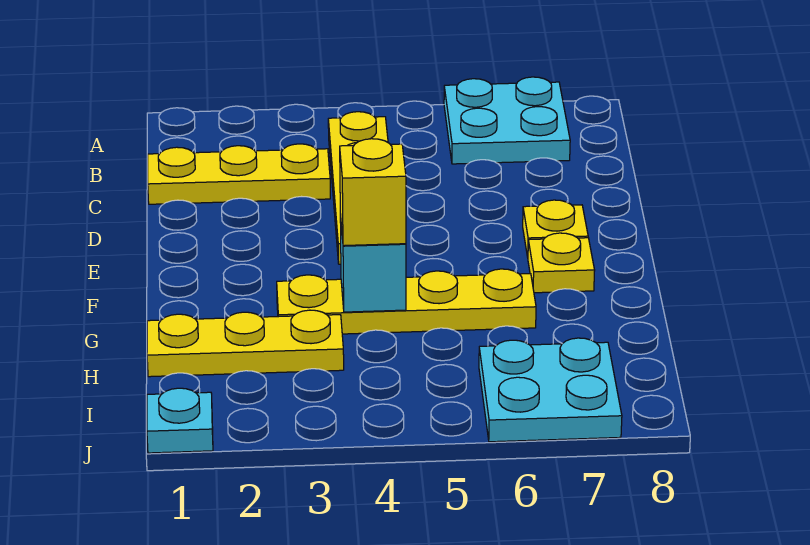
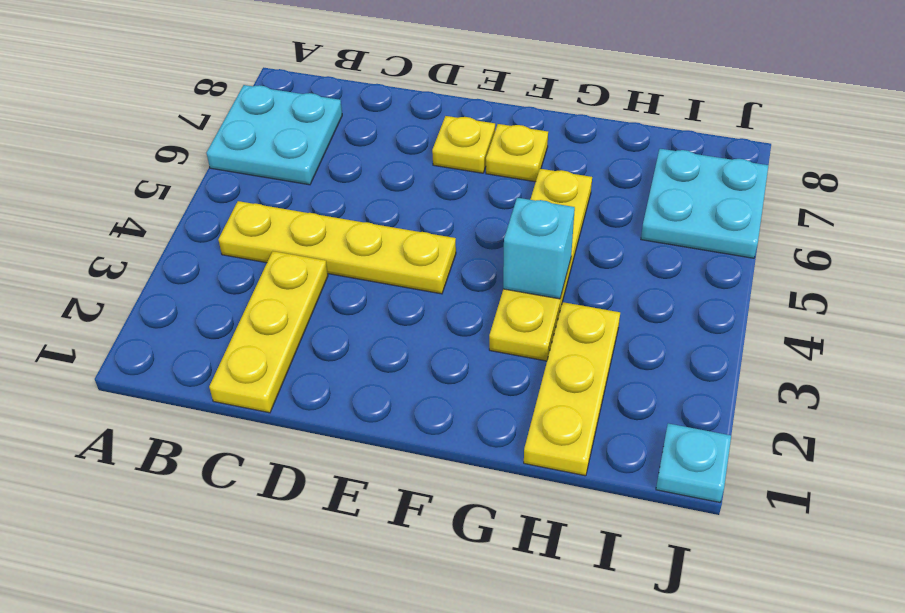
yellow 1x1 brick [340,139,406,246] -> none

